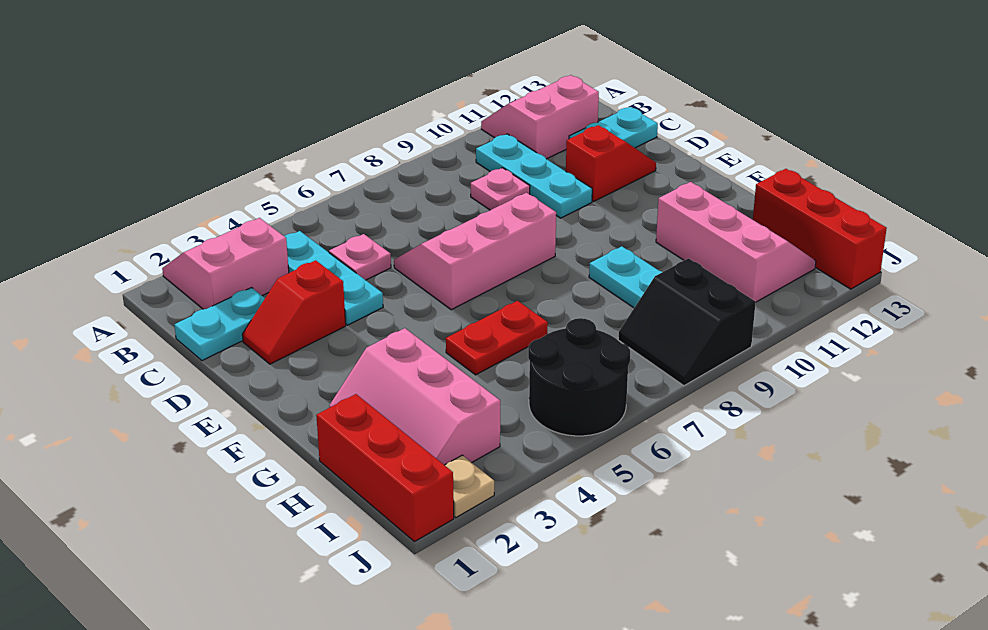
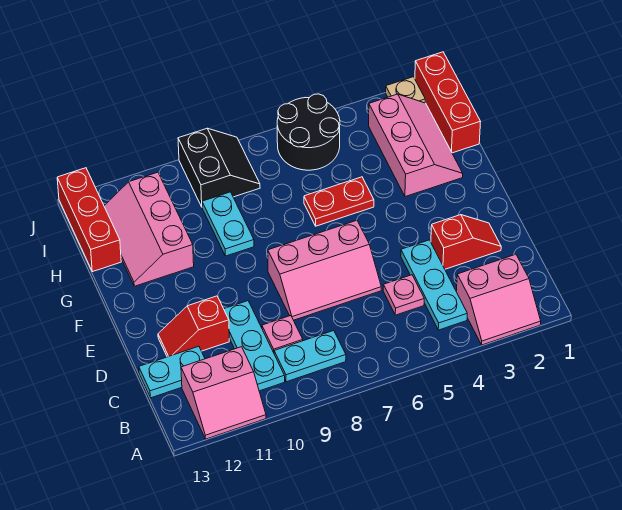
cyan 1x2 plate [174,288,265,361] -> cyan 1x2 plate moved to [274,331,346,382]

